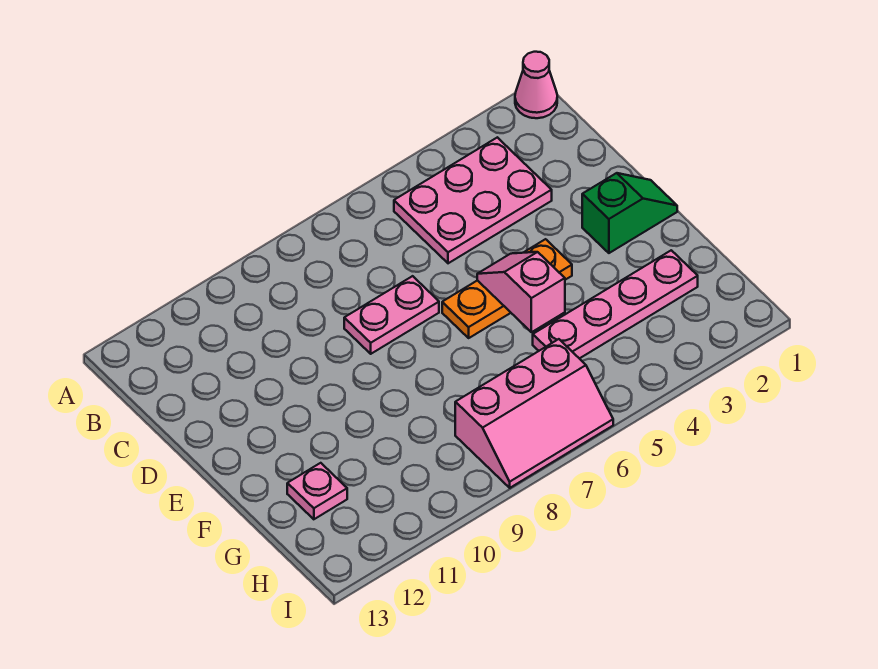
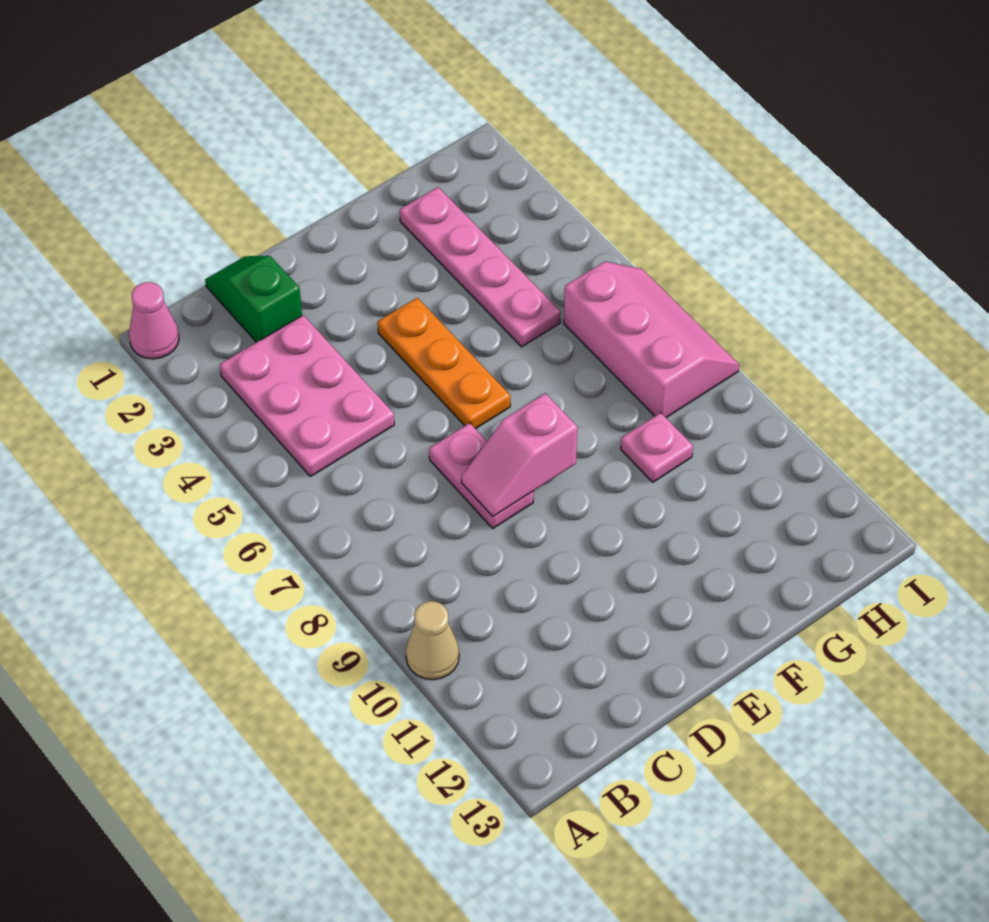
none -> tan 1x1 cone [406,601,459,680]
green 1x2 slope [582,173,677,253] -> green 1x2 slope moved to [205,256,302,342]
pink 1x2 slope [477,252,565,332] -> pink 1x2 slope moved to [461,393,578,517]
pink 1x1 plate [287,463,347,519] -> pink 1x1 plate moved to [621,413,693,482]

